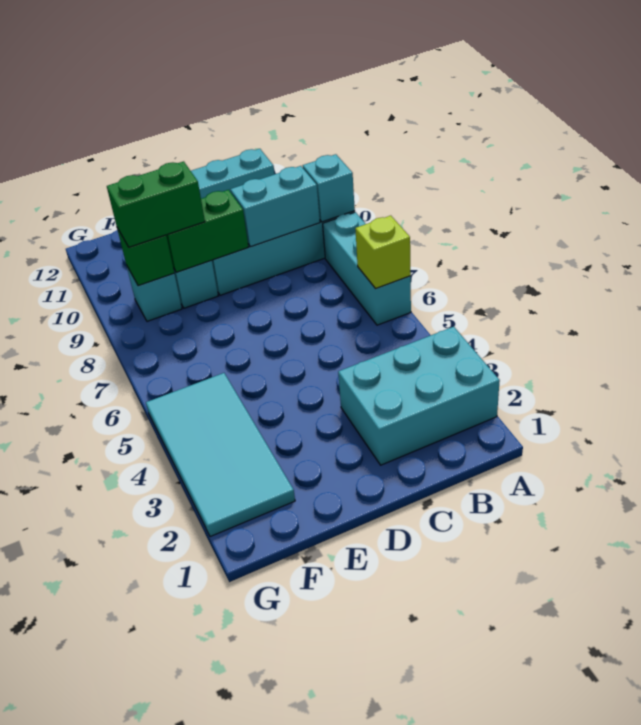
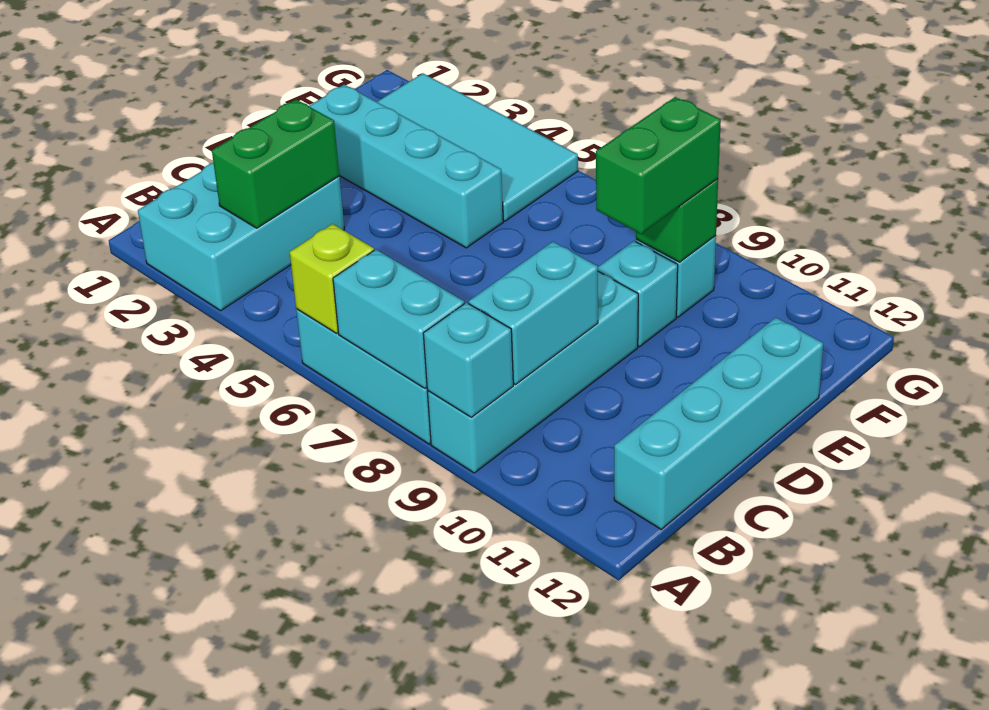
none -> cyan 1x2 brick [333,250,464,389]
green 1x2 brick [166,190,248,272] -> green 1x2 brick moved to [212,100,339,228]
none -> cyan 1x4 brick [309,85,503,248]

